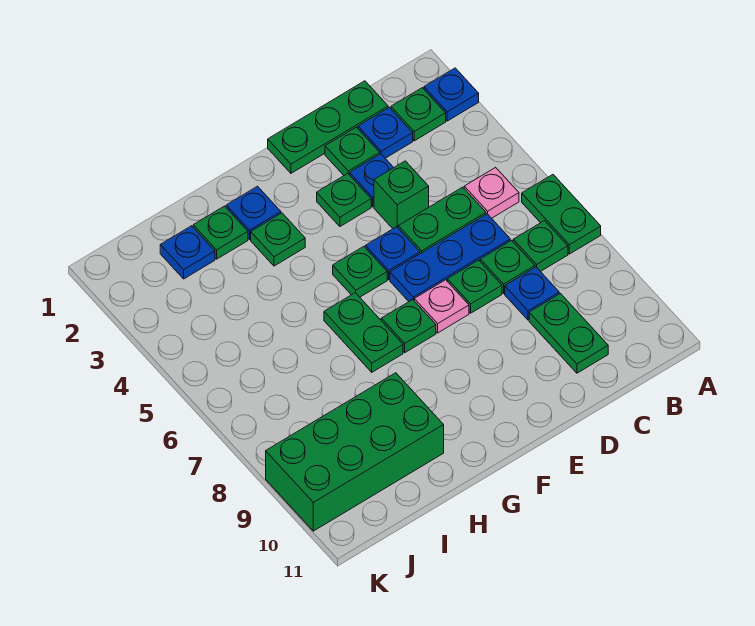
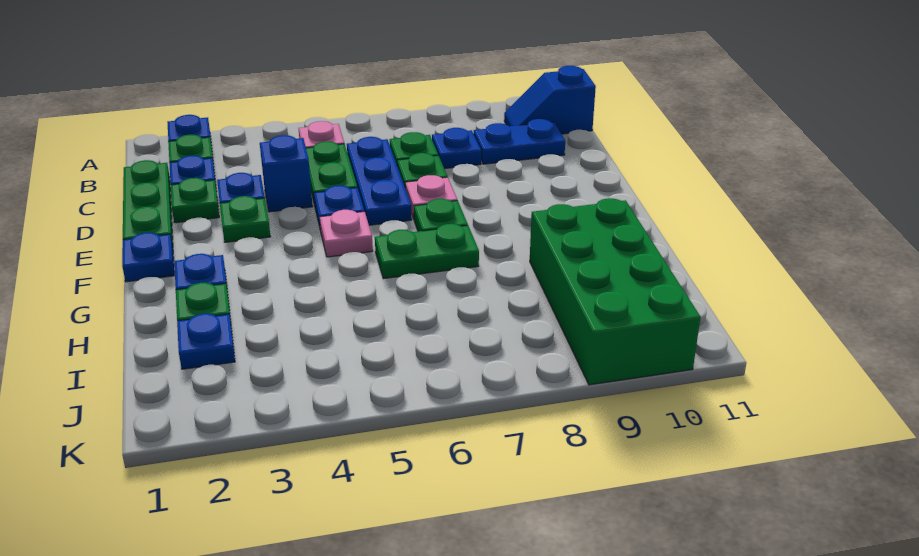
green 1x2 plate [522,175,601,254] -> none
green 1x1 plate [513,221,568,272] -> none
none -> blue 1x2 slope [504,66,596,134]
green 1x2 plate [529,294,608,373] -> blue 1x2 plate [474,119,565,164]
green 1x1 brick [374,161,429,229] -> blue 1x1 brick [260,135,313,212]
none -> blue 1x1 plate [122,233,174,282]
green 1x1 plate [333,246,387,297] -> pink 1x1 plate [320,210,373,257]
green 1x1 plate [251,213,305,266] -> none

